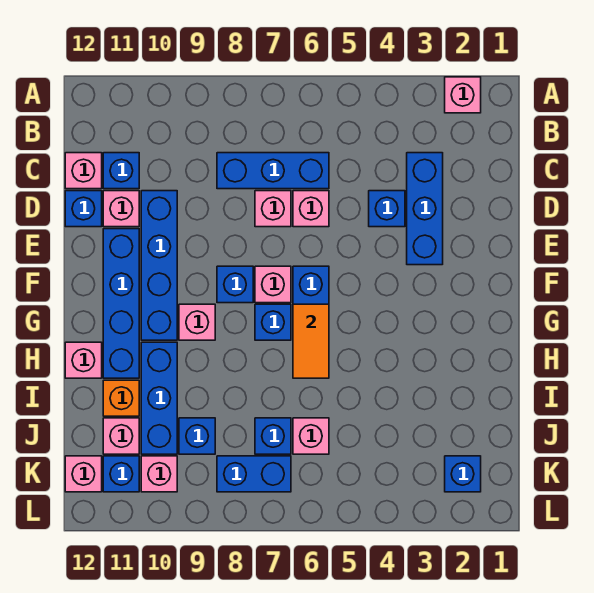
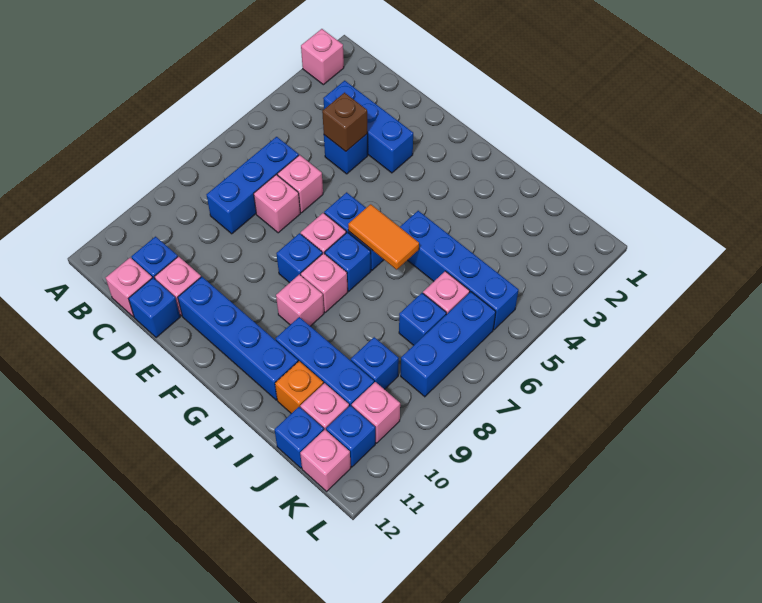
none -> brown 1x1 brick [322,93,367,151]
blue 1x4 brick [141,191,177,340] -> blue 1x4 brick moved to [400,211,518,330]
pink 1x1 brick [65,342,102,378] -> pink 1x1 brick moved to [301,253,348,312]
blue 1x1 brick [445,456,481,492] -> blue 1x1 brick moved to [275,407,324,468]
blue 1x2 brick [217,456,291,492] -> blue 1x3 brick [401,292,496,397]

